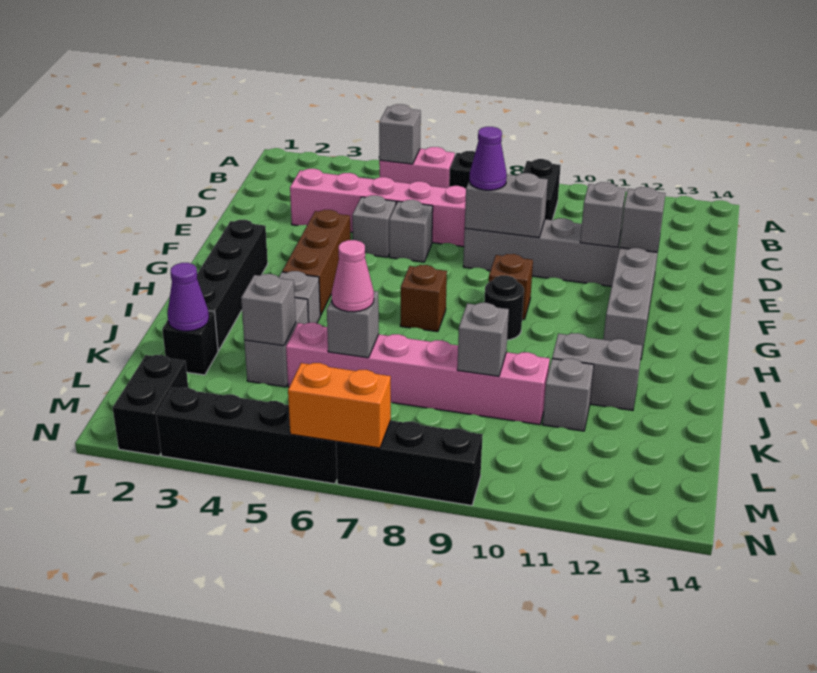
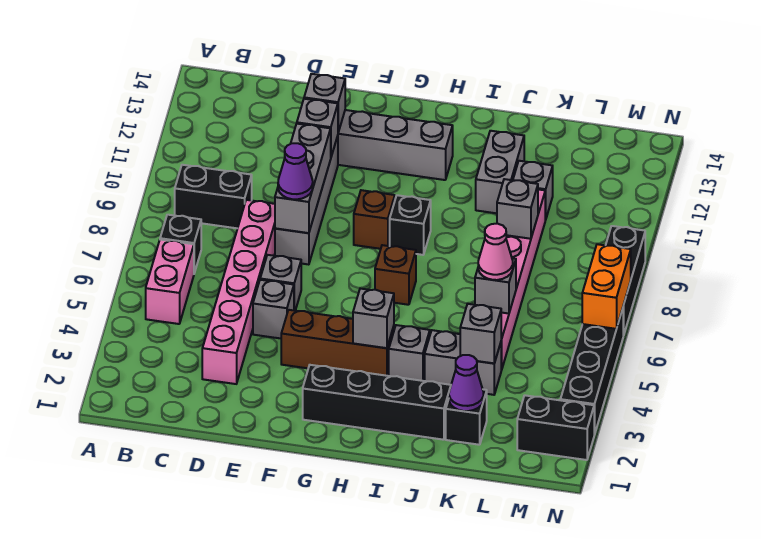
grey 1x1 brick [379,104,421,164] -> grey 1x1 brick moved to [353,289,394,348]
grey 1x2 brick [465,173,548,238] -> grey 1x3 brick [275,124,331,233]
black 1x1 round brick [484,275,524,340] -> black 1x1 brick [390,195,431,255]

